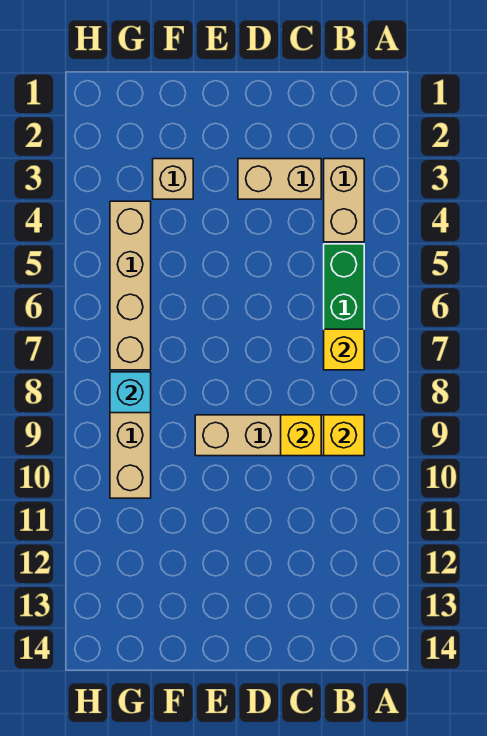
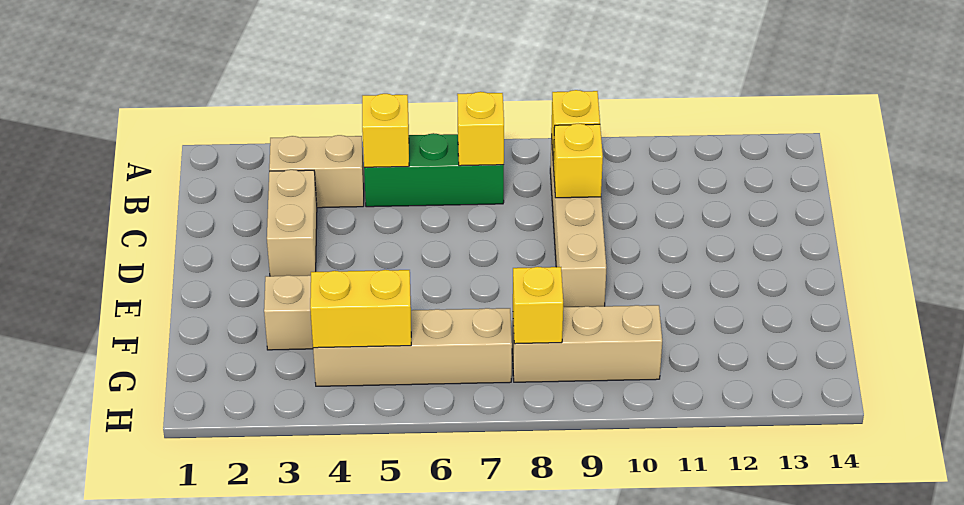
none -> yellow 1x1 brick [362,94,409,167]
none -> yellow 1x2 brick [310,270,411,348]
cyan 1x1 brick [110,372,151,413] -> yellow 1x1 brick [513,267,563,344]

